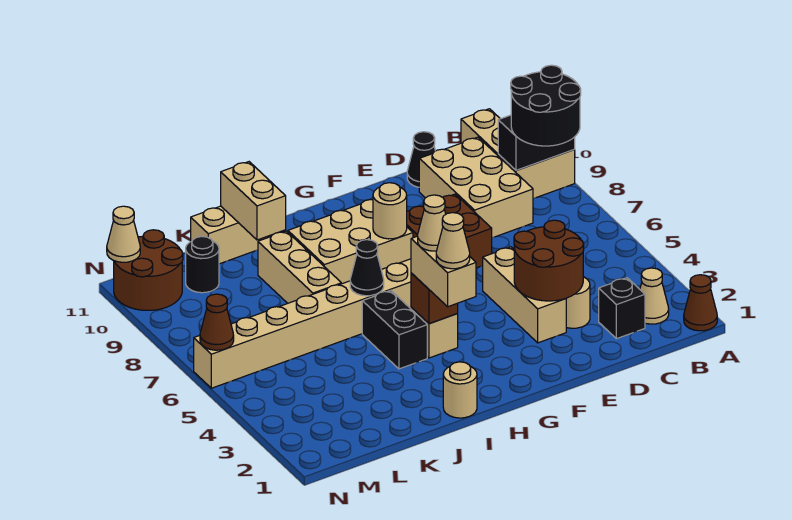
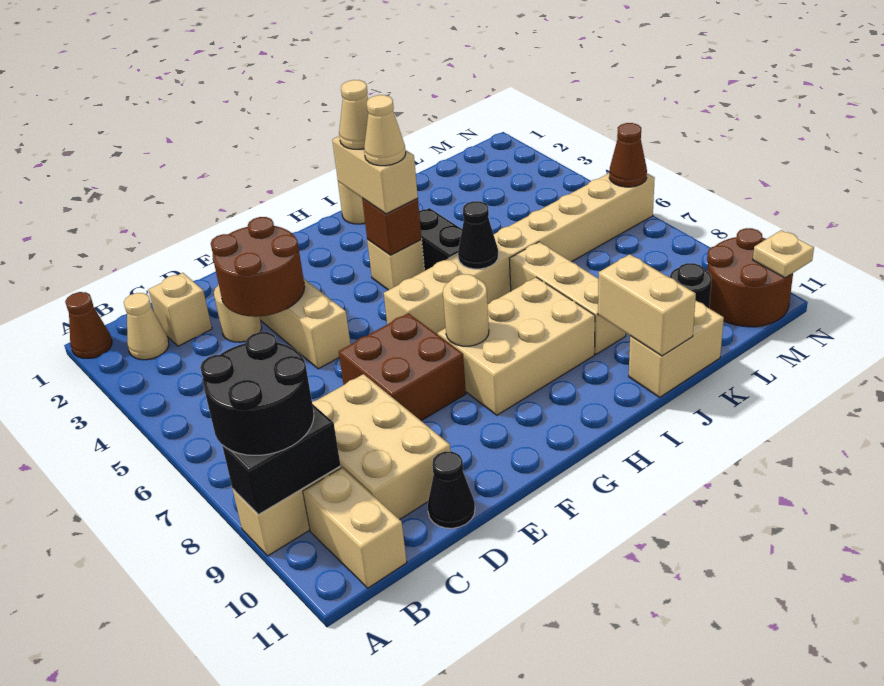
black 1x1 brick [599,278,645,339] -> tan 1x1 brick [148,273,212,346]
tan 1x1 cone [107,206,140,262] -> tan 1x1 plate [753,230,814,278]

